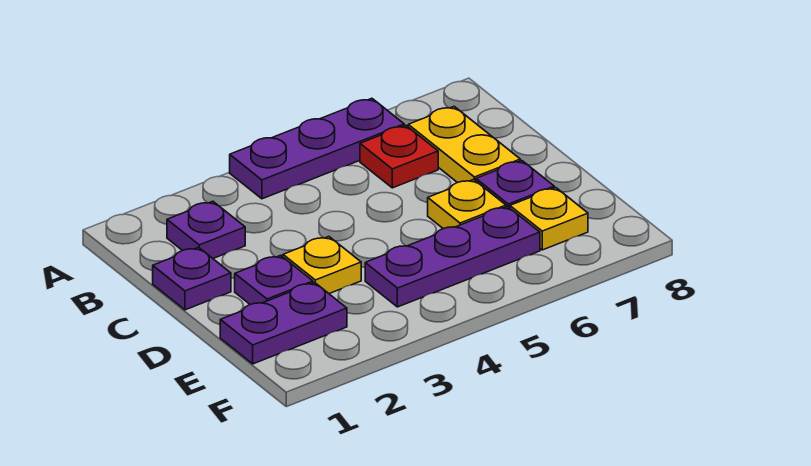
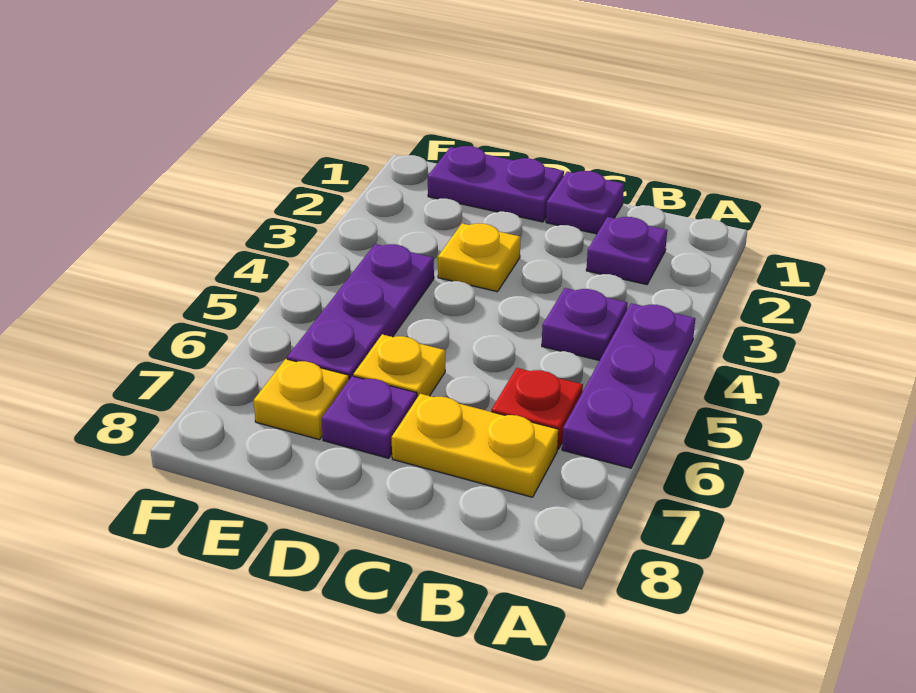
purple 1x1 plate [235,255,313,304] -> purple 1x1 plate moved to [542,288,628,361]
purple 1x2 plate [220,283,347,364] -> purple 1x2 plate turned to [428,146,564,222]

